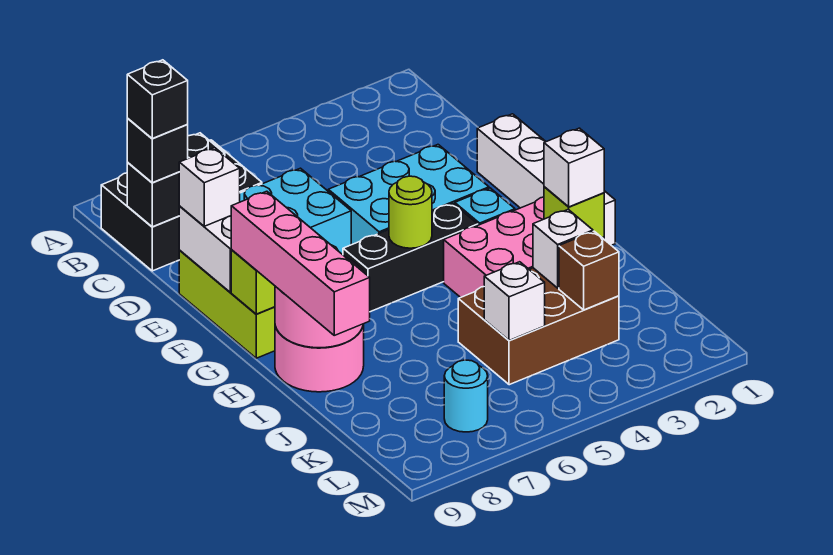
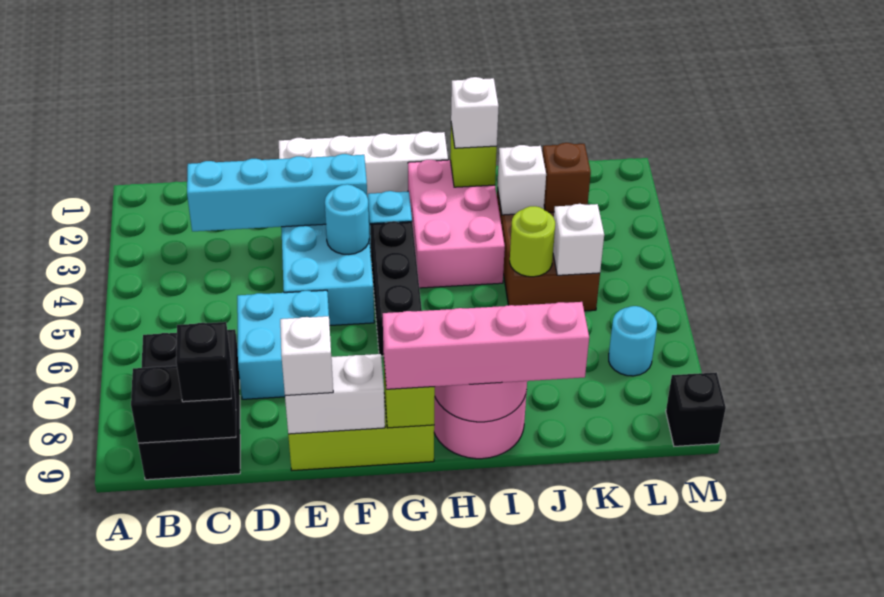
none -> cyan 1x4 brick [187,154,367,231]
black 1x2 brick [127,133,225,227] -> black 1x2 brick turned to [131,366,236,443]
black 1x1 brick [127,60,188,138] -> black 1x1 brick moved to [666,372,726,446]
none -> cyan 1x1 round brick [325,184,369,254]
lime 1x1 round brick [389,176,432,248] -> lime 1x1 round brick moved to [510,206,555,277]

